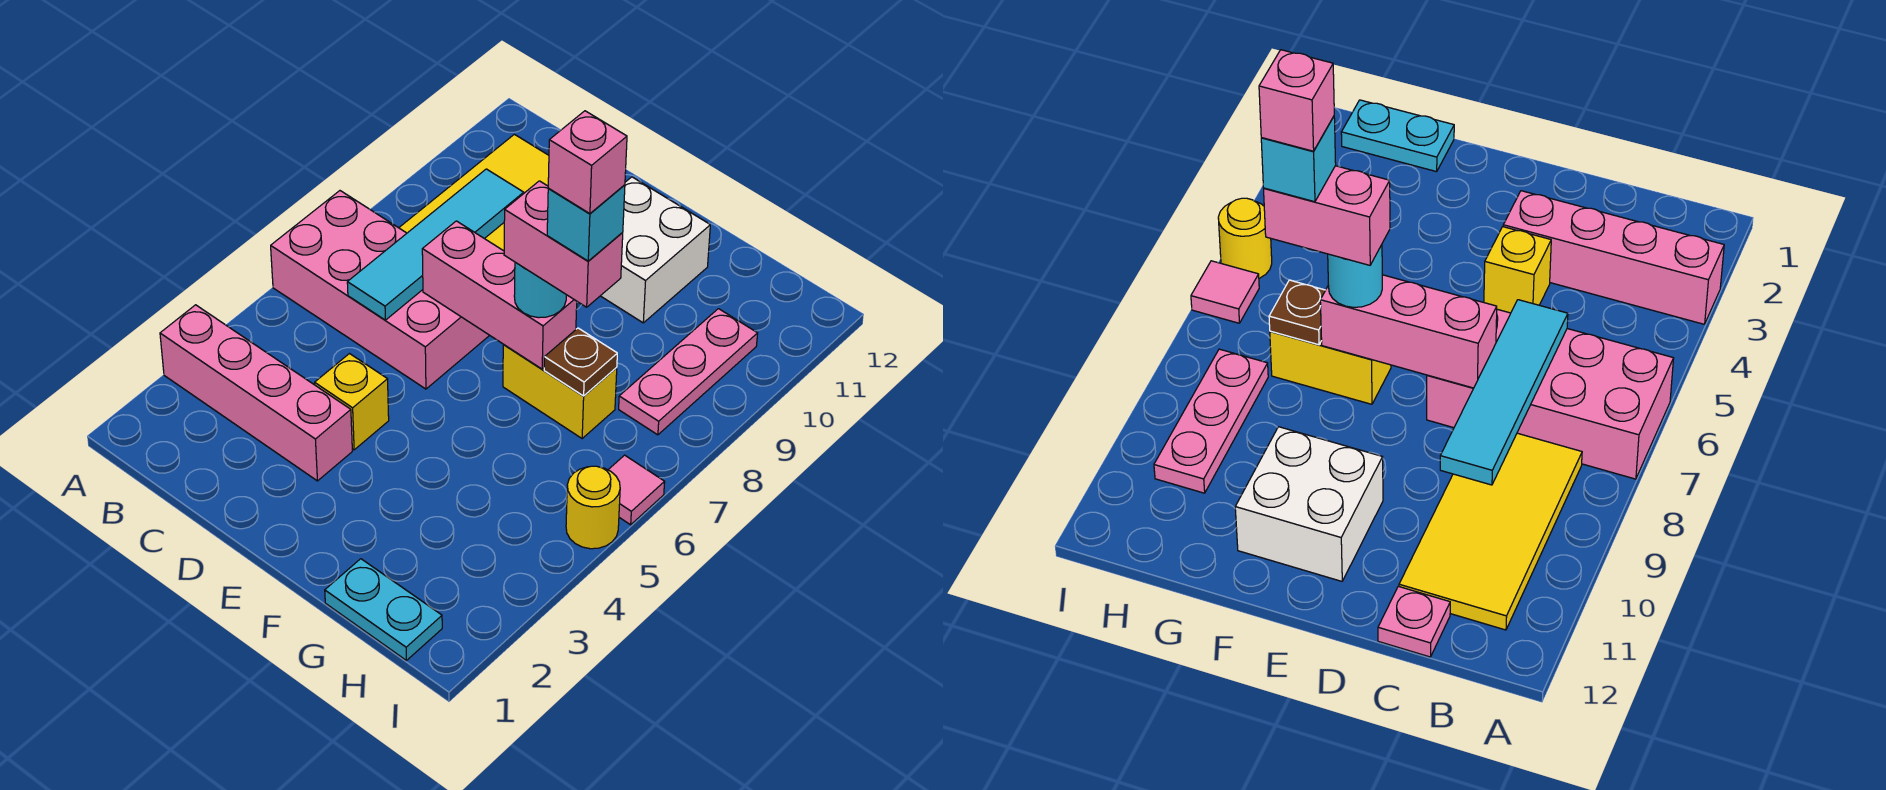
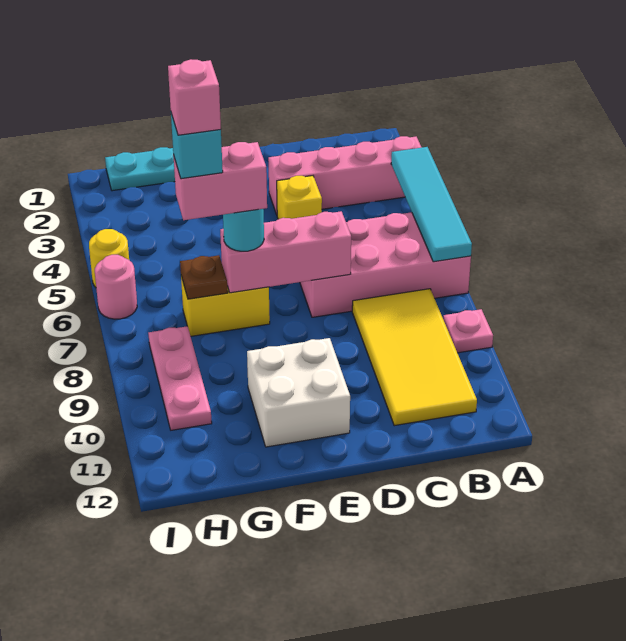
cyan 1x4 tile [347,169,524,320] -> cyan 1x4 tile moved to [391,147,472,262]
pink 1x1 plate [1378,586,1450,657] -> pink 1x1 plate moved to [443,309,493,353]
pink 1x1 tile [608,455,665,525] -> pink 1x1 round brick [95,255,137,319]

